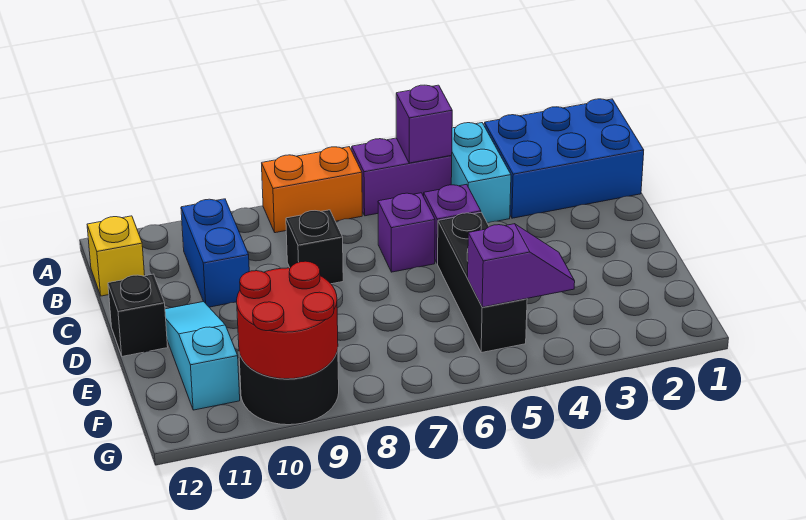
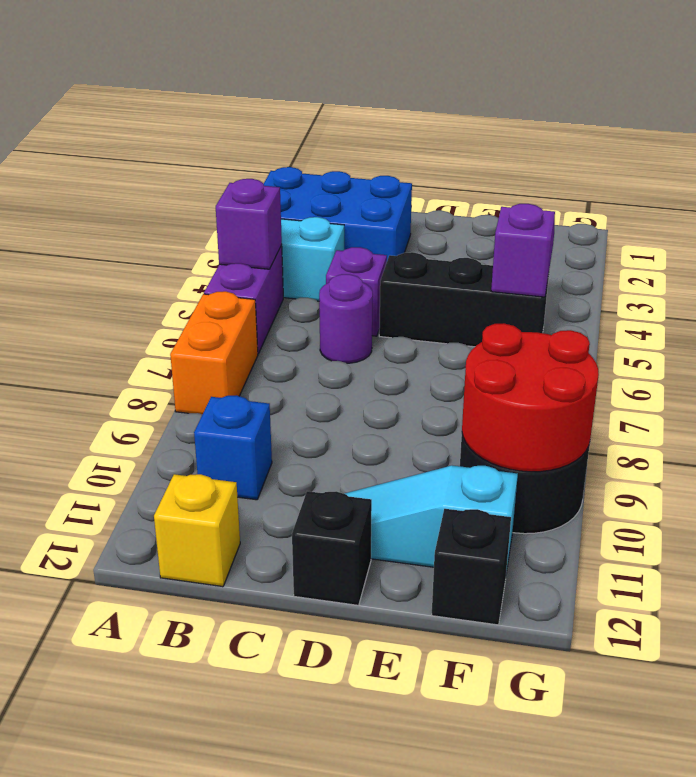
blue 2x3 brick [484,99,644,218] -> blue 2x3 brick turned to [264,167,412,260]
blue 1x2 brick [181,199,249,307] -> blue 1x1 brick [194,395,272,500]
purple 1x1 brick [378,193,435,272] -> purple 1x1 round brick [319,274,373,363]
black 1x1 brick [286,210,343,284] -> black 1x1 brick moved to [432,509,511,625]

